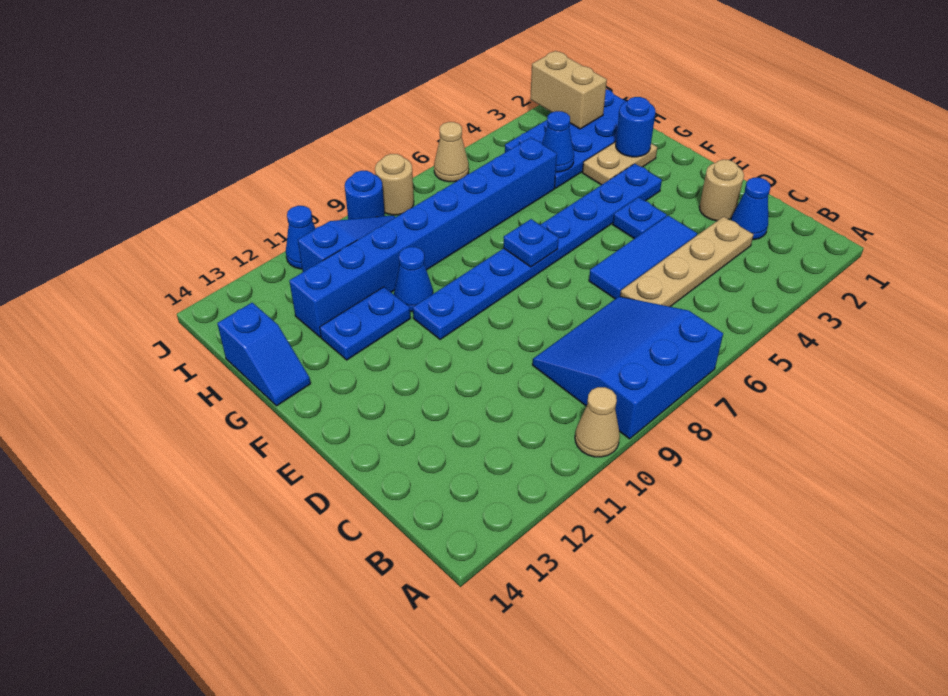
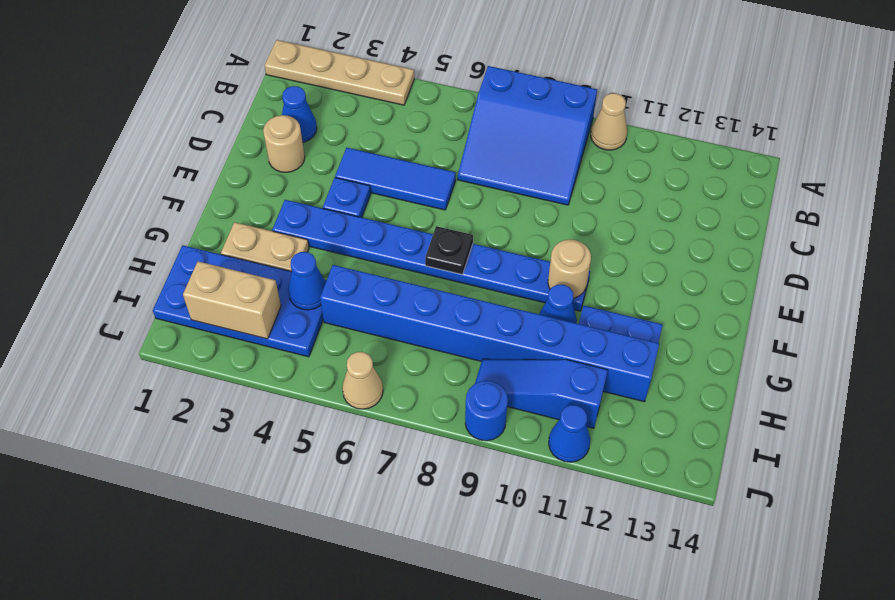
tan 1x4 plate [620,217,753,307] -> tan 1x4 plate moved to [265,40,414,105]
blue 1x1 plate [504,219,558,267] -> black 1x1 plate [425,226,473,275]
blue 1x1 round brick [616,97,655,157] -> none
blue 1x2 slope [217,303,311,406] -> none
tan 1x2 brick [530,51,607,129] -> tan 1x2 brick turned to [183,261,281,339]
tan 1x1 round brick [375,154,414,215] -> tan 1x1 round brick moved to [548,239,591,298]

